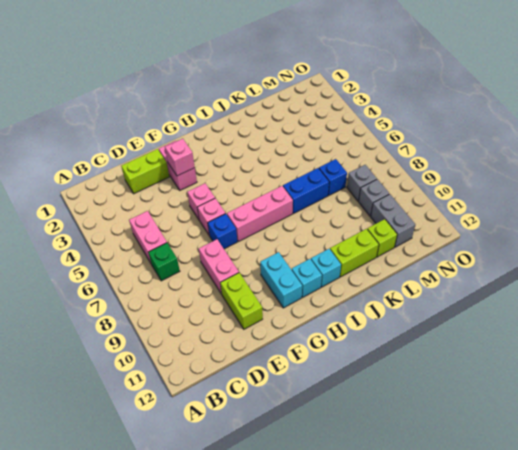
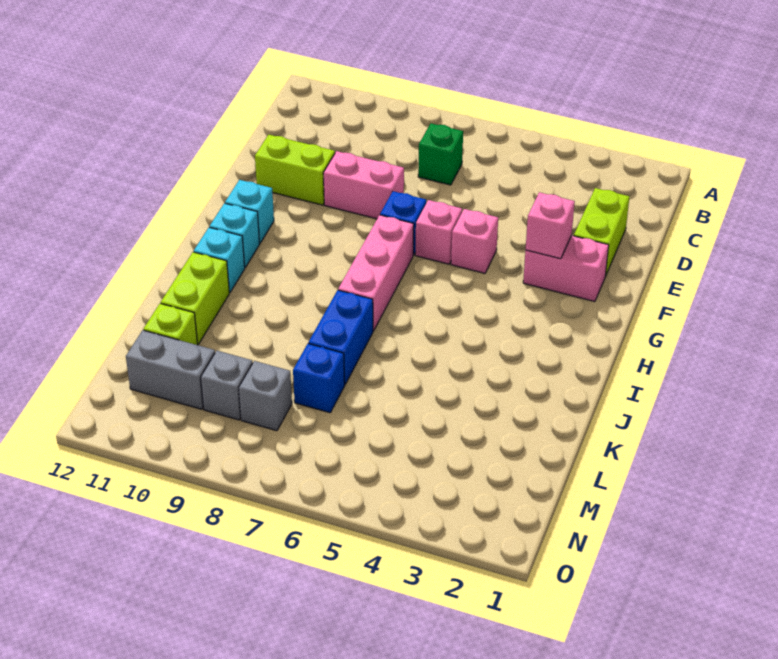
pink 1x2 brick [129,211,167,263] -> none
cyan 1x2 brick [260,252,302,308] -> cyan 1x1 brick [225,180,274,243]

